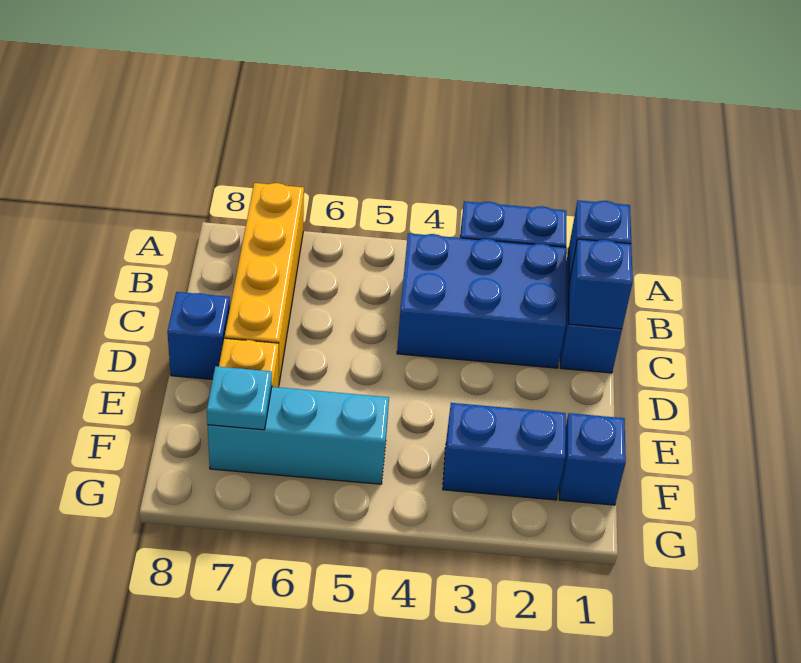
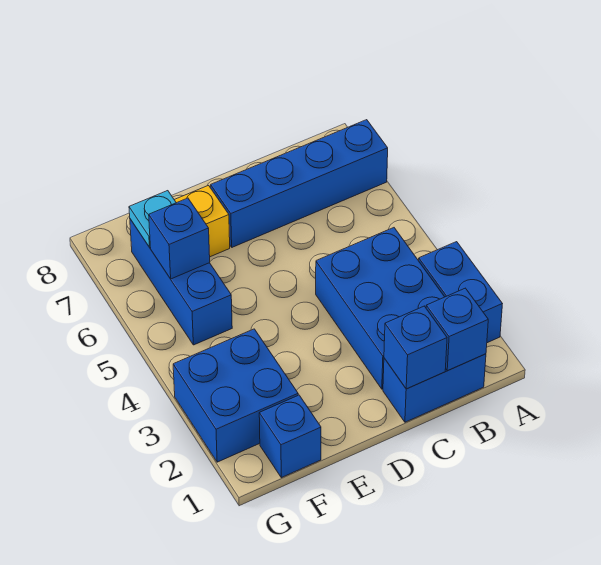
yellow 1x4 brick [225,183,304,383] -> blue 1x4 brick [211,120,388,247]
blue 1x1 brick [167,292,230,379] -> blue 1x1 brick moved to [149,198,210,279]
blue 1x2 brick [443,403,566,500] -> blue 2x2 brick [173,329,298,462]
cyan 1x3 brick [208,387,389,484] -> blue 1x3 brick [130,219,232,345]

